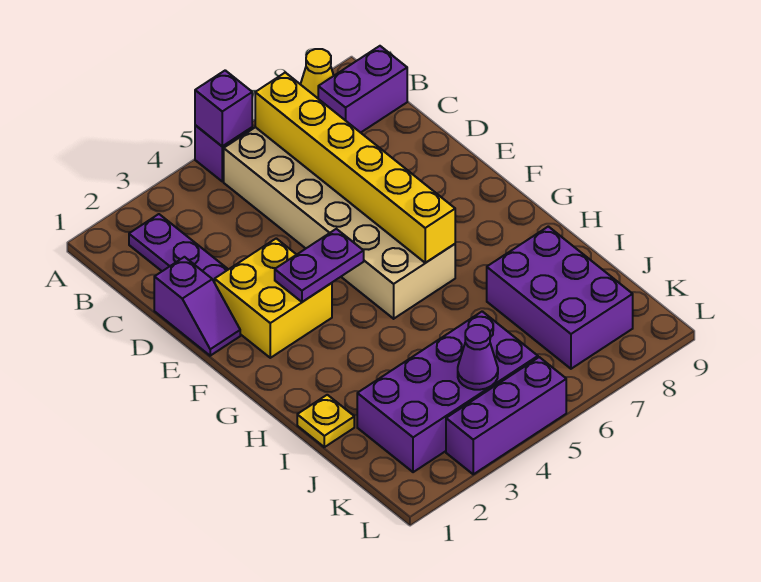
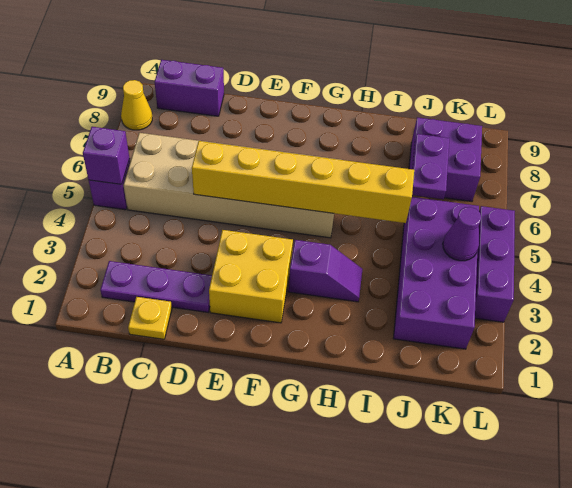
yellow 1x6 brick [255,73,455,263] -> yellow 1x6 brick moved to [192,141,414,223]
purple 1x2 brick [318,46,407,133] -> purple 1x2 brick turned to [155,60,224,116]
purple 1x2 slope [154,257,240,356] -> purple 1x2 slope moved to [288,240,363,302]
purple 1x2 plate [275,229,364,302] -> purple 1x2 plate moved to [412,134,449,199]
yellow 1x1 plate [297,395,354,447] -> yellow 1x1 plate moved to [128,297,172,339]
purple 2x3 brick [487,226,633,369] -> purple 2x2 brick [409,117,482,201]

